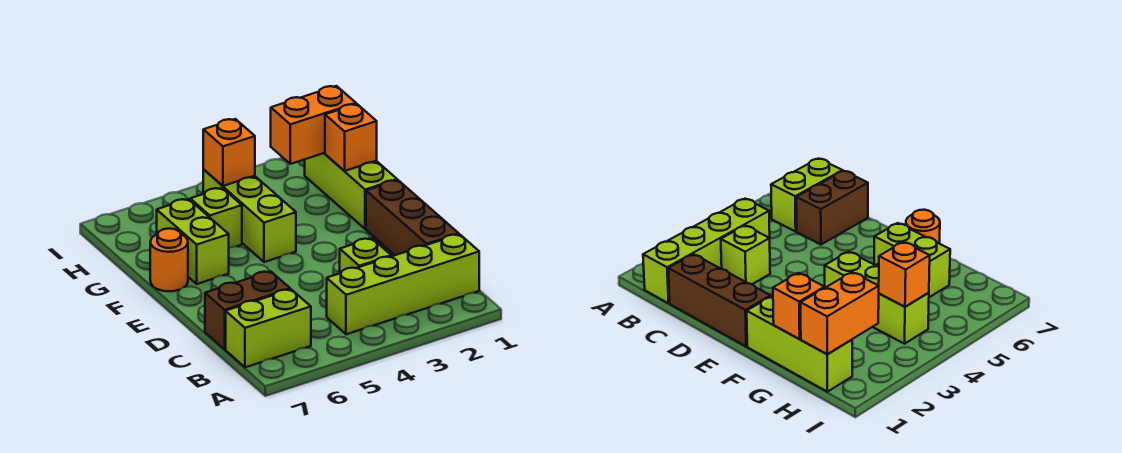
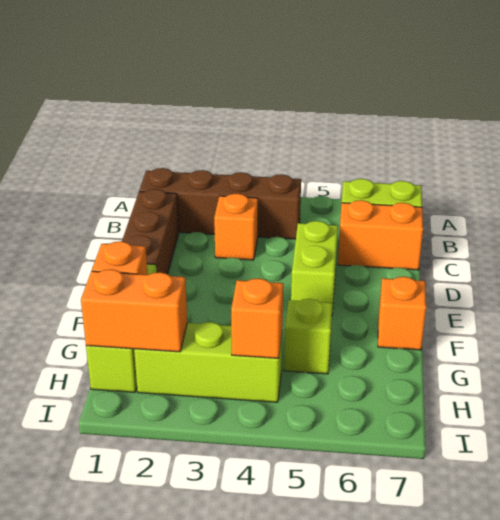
lime 1x4 brick [327,234,479,334] -> brown 1x4 brick [139,168,301,239]
lime 1x1 brick [340,238,391,273] -> orange 1x1 brick [214,194,258,260]
brown 1x2 brick [205,271,290,349] -> orange 1x2 brick [338,200,423,270]
lime 1x3 brick [203,170,296,262] -> lime 1x3 brick turned to [134,322,282,402]
lime 1x2 brick [157,199,229,284] -> lime 1x2 brick moved to [291,221,338,313]
orange 1x1 round brick [150,229,188,291] -> orange 1x1 brick [378,277,426,350]

